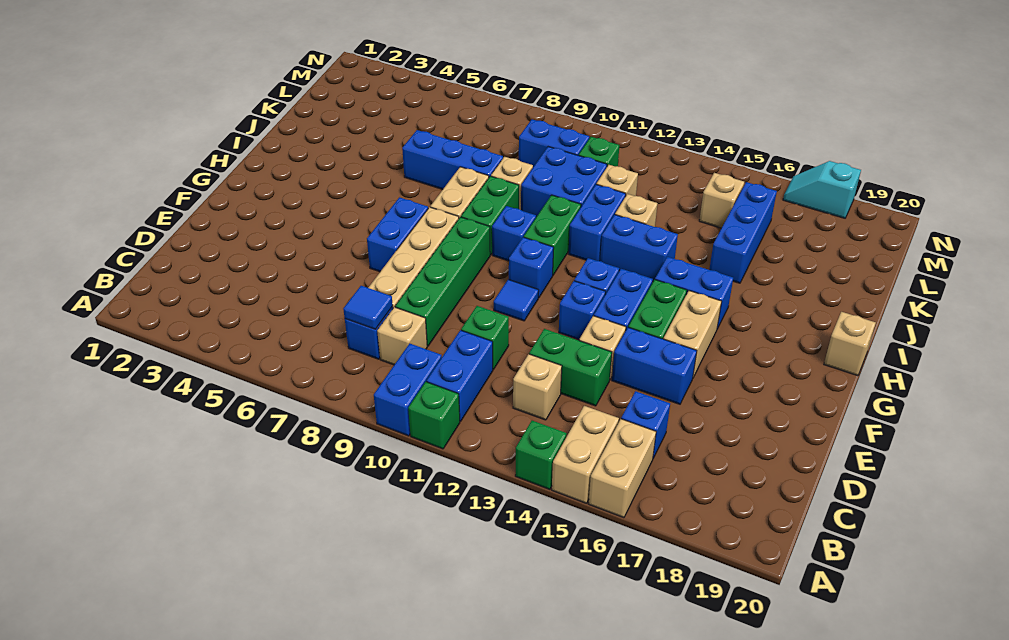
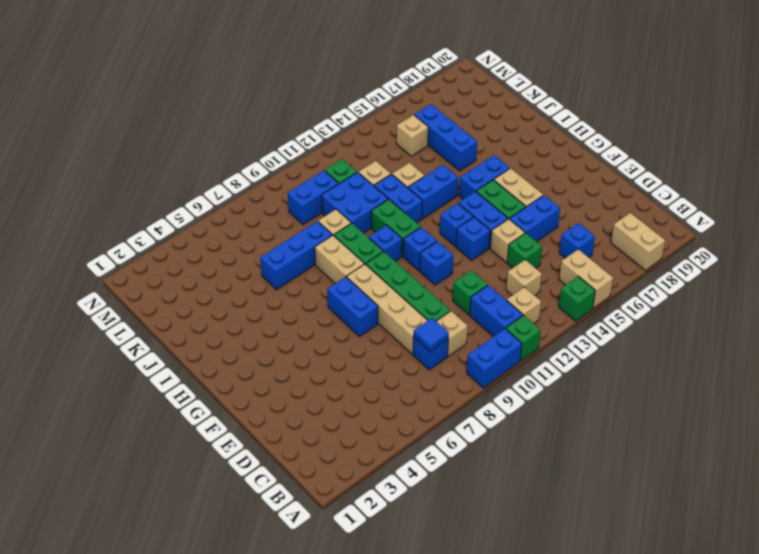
blue 1x2 brick [374,344,442,436] -> blue 1x2 brick turned to [467,329,522,388]
tan 1x2 brick [589,419,656,518] -> tan 1x2 brick moved to [611,213,665,270]
green 1x2 brick [529,329,612,406] -> green 1x1 brick [507,233,542,268]
blue 1x1 tile [494,279,539,321] -> blue 1x1 brick [420,241,454,285]
tan 1x1 brick [824,312,876,376] -> tan 1x1 brick moved to [507,287,541,324]
cyan 1x2 slope [783,161,861,218] -> none

